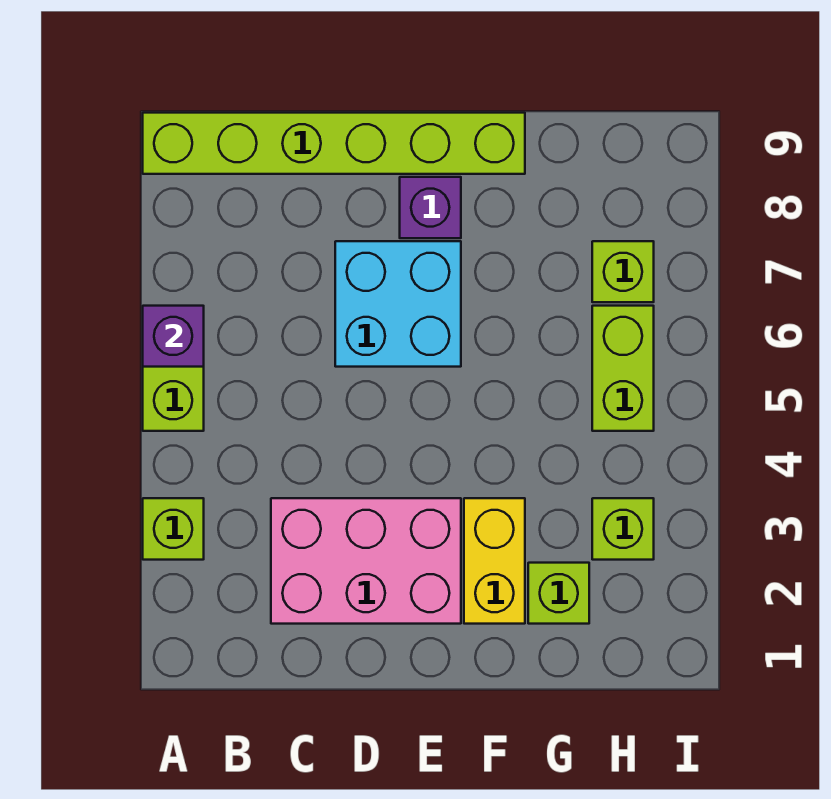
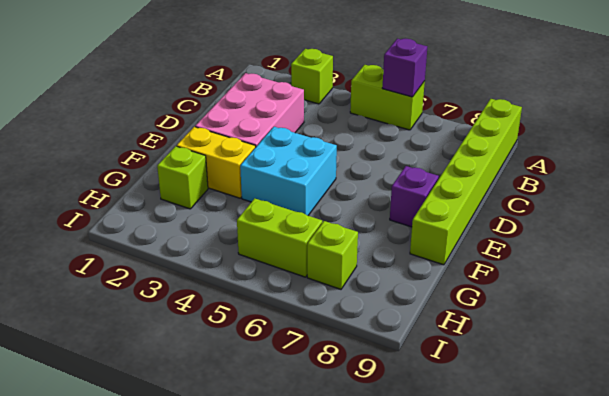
cyan 2x2 brick [335,241,461,367] -> cyan 2x2 brick moved to [240,127,337,216]
lime 1x1 brick [592,498,654,560] -> none

